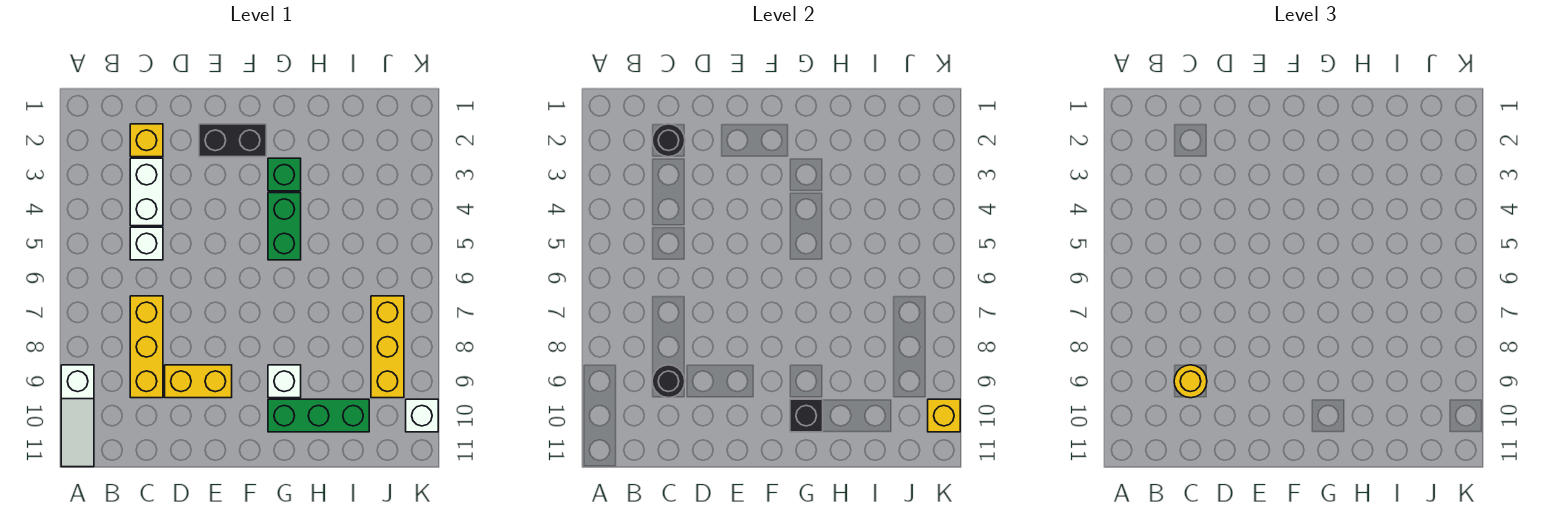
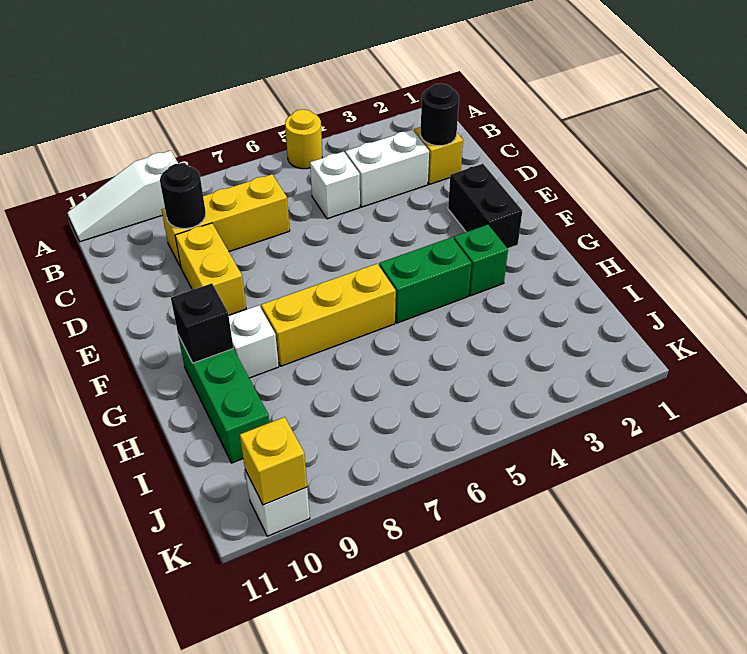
yellow 1x1 round brick [1174,365,1207,398] -> yellow 1x1 round brick moved to [285,109,322,169]
yellow 1x3 brick [371,296,404,398] -> yellow 1x3 brick moved to [261,264,396,366]

